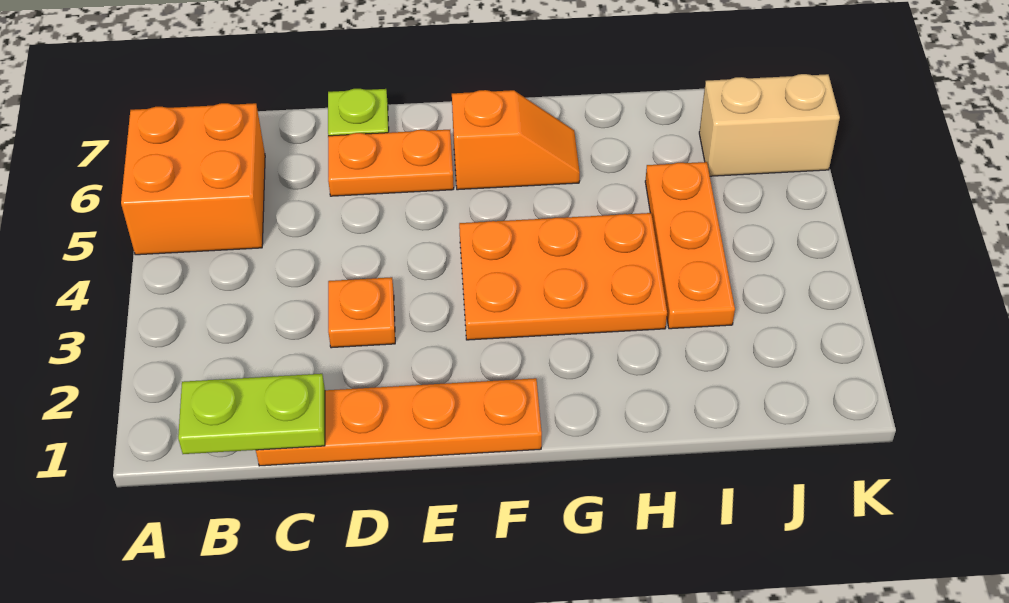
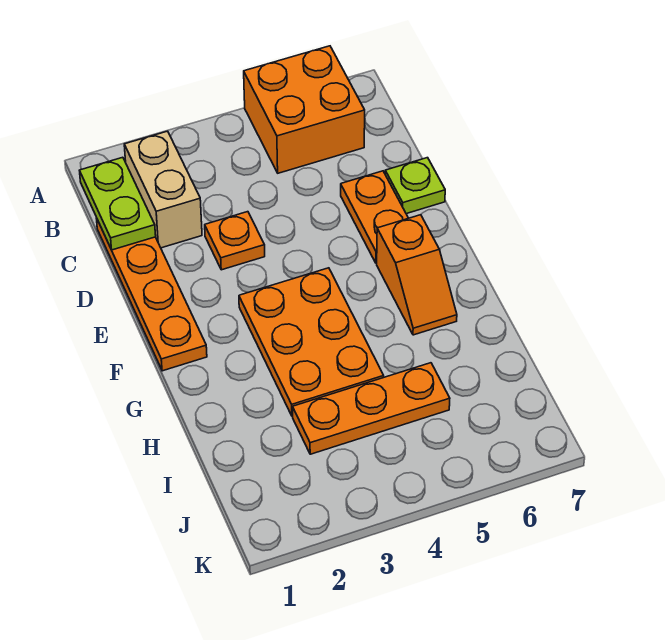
tan 1x2 brick [699,74,840,176] -> tan 1x2 brick moved to [124,131,202,248]

